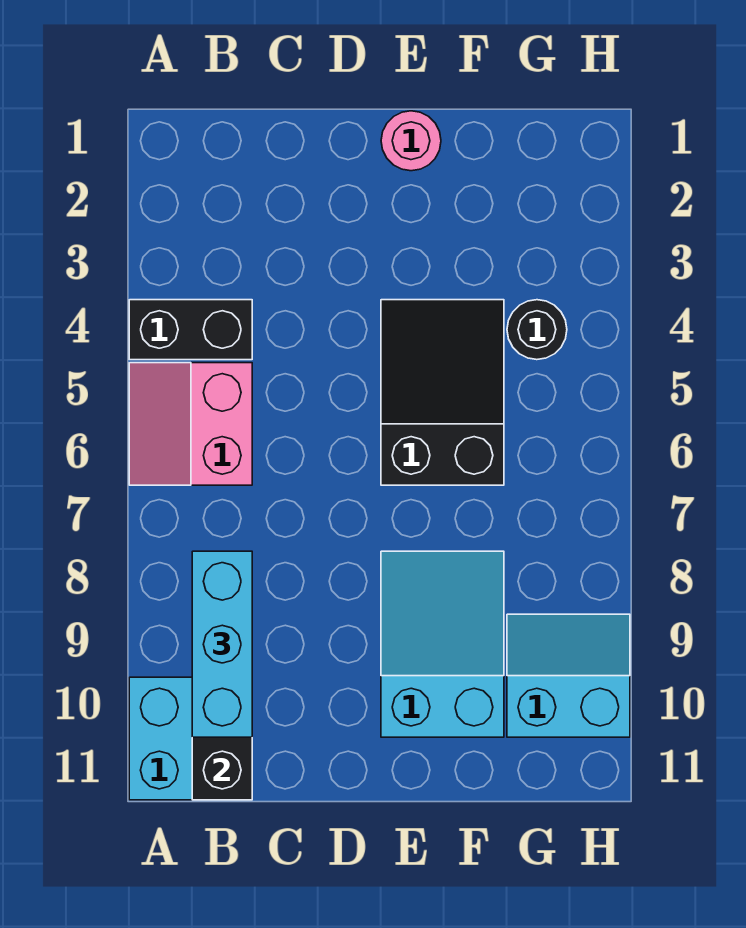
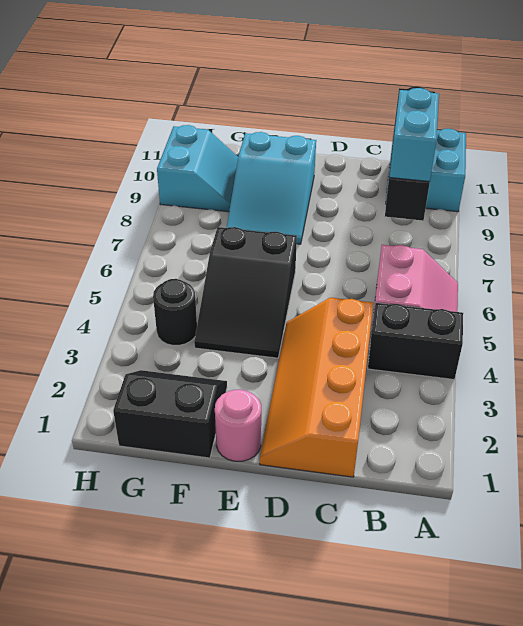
cyan 1x3 brick [192,551,252,737] -> cyan 1x2 brick [390,88,439,182]
none -> orange 2x4 slope [260,298,373,477]
none -> black 2x2 slope [113,370,227,458]
cyan 2x2 slope [507,614,630,737] -> cyan 2x2 slope turned to [157,125,238,212]

